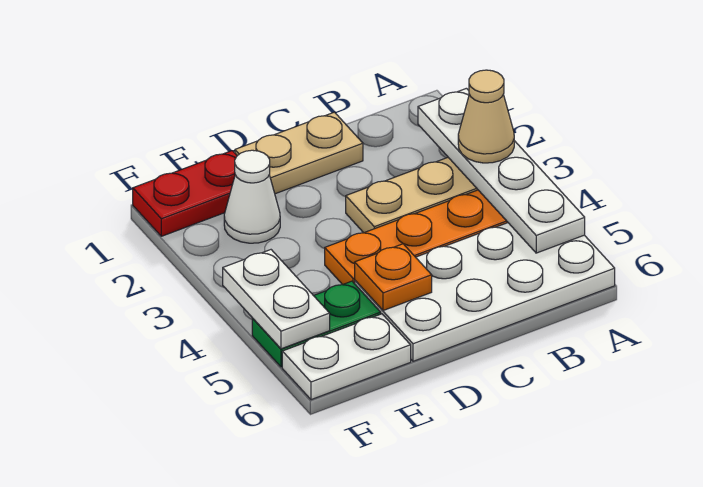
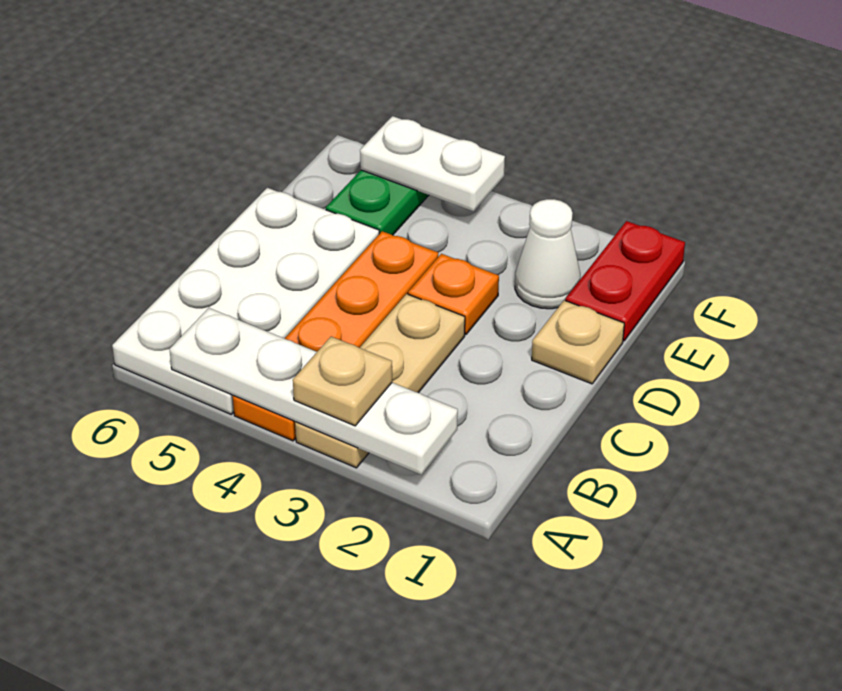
tan 1x1 cone [458,70,514,163] -> tan 1x1 plate [293,337,392,426]
tan 1x2 plate [235,112,363,194] -> tan 1x1 plate [532,300,624,384]
orange 1x1 plate [355,244,432,311] -> orange 1x1 plate moved to [408,254,499,334]
white 1x2 plate [282,314,411,400] -> none

